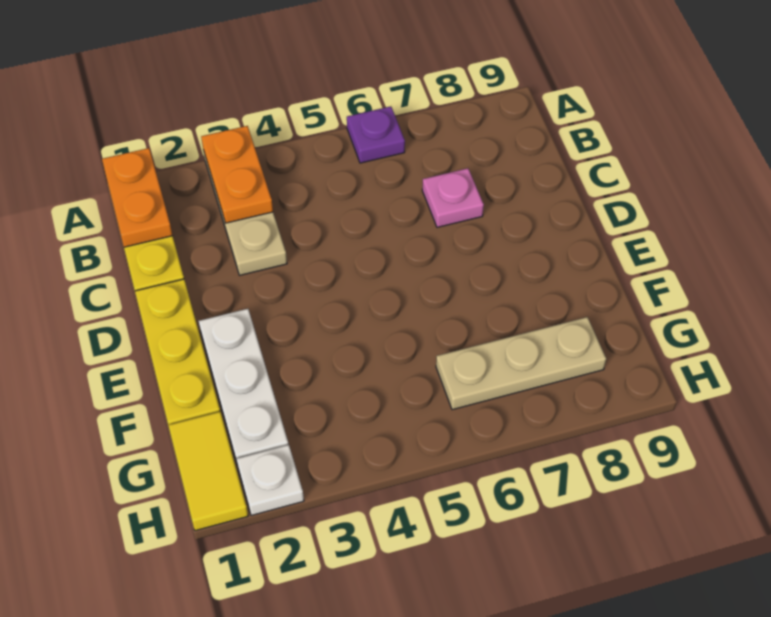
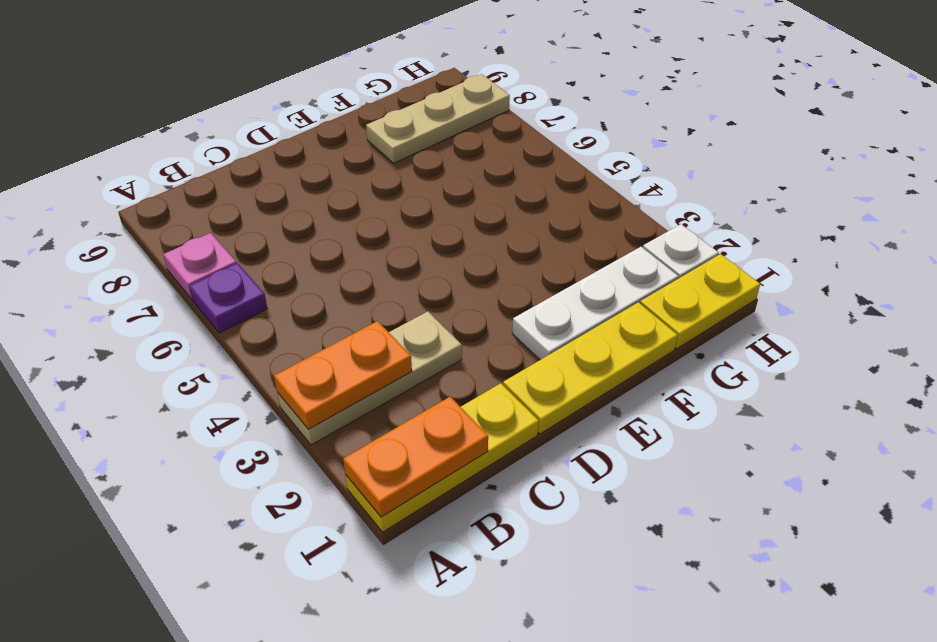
pink 1x1 plate [422,168,484,227] -> pink 1x1 plate moved to [163,233,236,300]
yellow 1x2 tile [168,412,248,531] -> yellow 1x2 plate [640,254,760,349]
tan 1x3 plate [436,317,606,410] -> tan 1x3 plate turned to [366,74,510,163]

